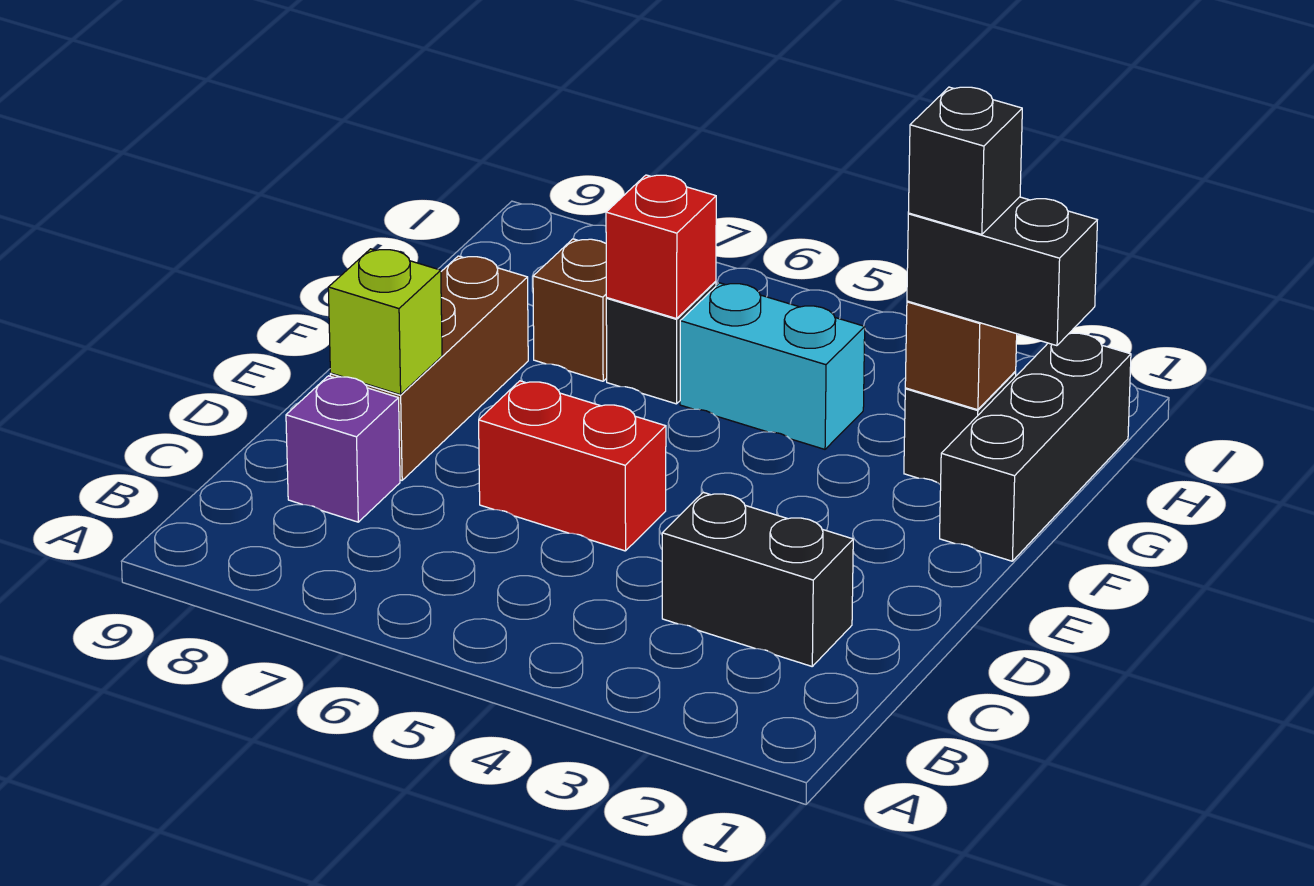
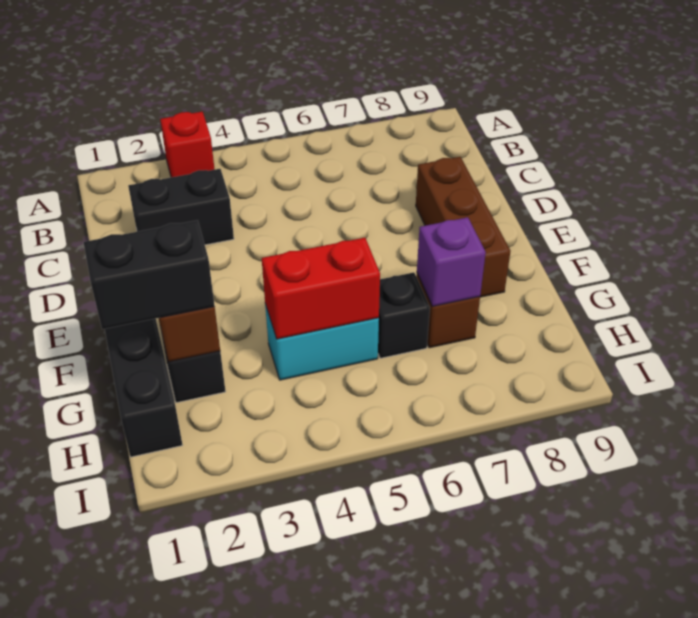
purple 1x1 brick [286,376,400,522] -> purple 1x1 brick moved to [417,217,486,306]
red 1x2 brick [479,381,666,551] -> red 1x2 brick moved to [262,238,380,339]
lime 1x1 brick [328,249,442,395] -> none
black 1x1 brick [908,87,1022,234] -> none
red 1x1 brick [606,175,716,319] -> red 1x1 brick moved to [160,112,215,177]

